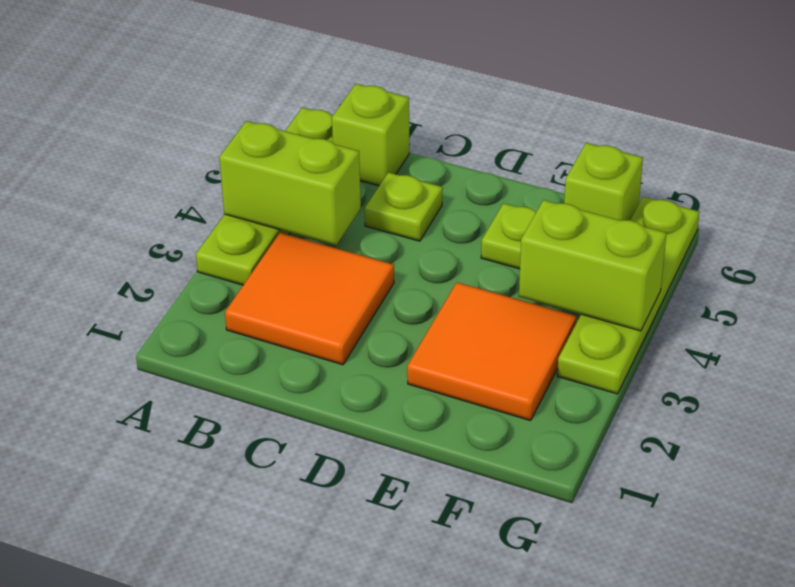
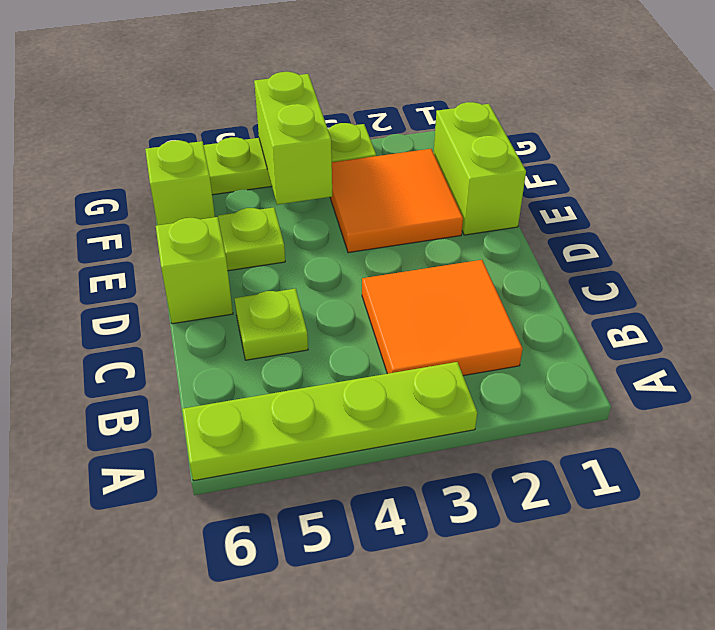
lime 1x2 brick [219,121,361,245] -> lime 1x2 brick moved to [434,102,526,235]
lime 1x1 brick [332,84,409,186] -> lime 1x1 brick moved to [156,217,233,324]

